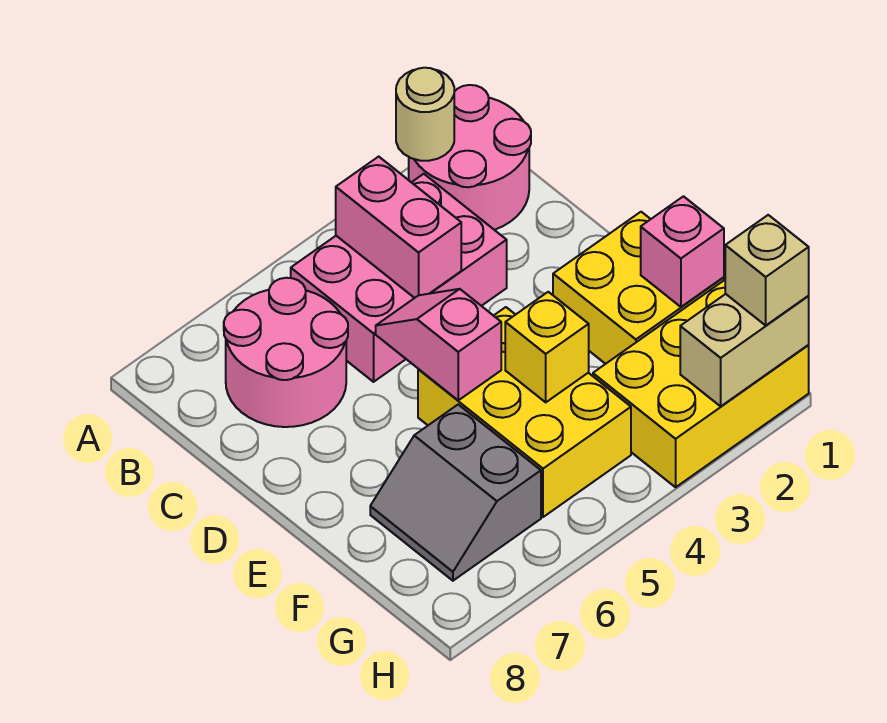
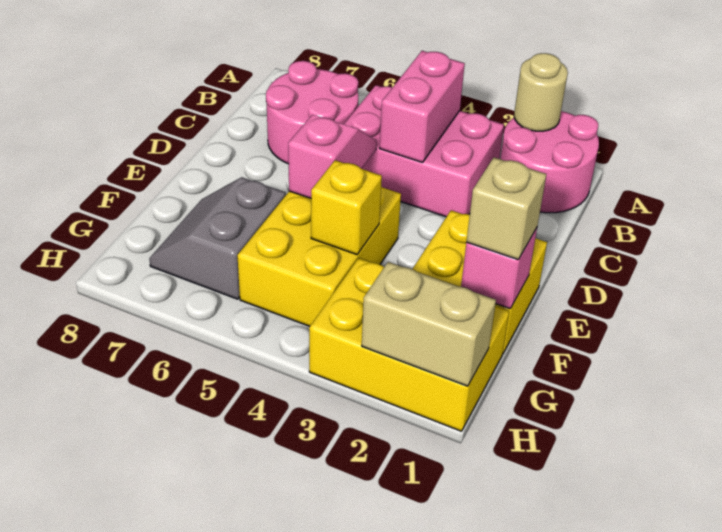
tan 1x1 brick [725,215,809,325] -> tan 1x1 brick moved to [467,157,546,260]

